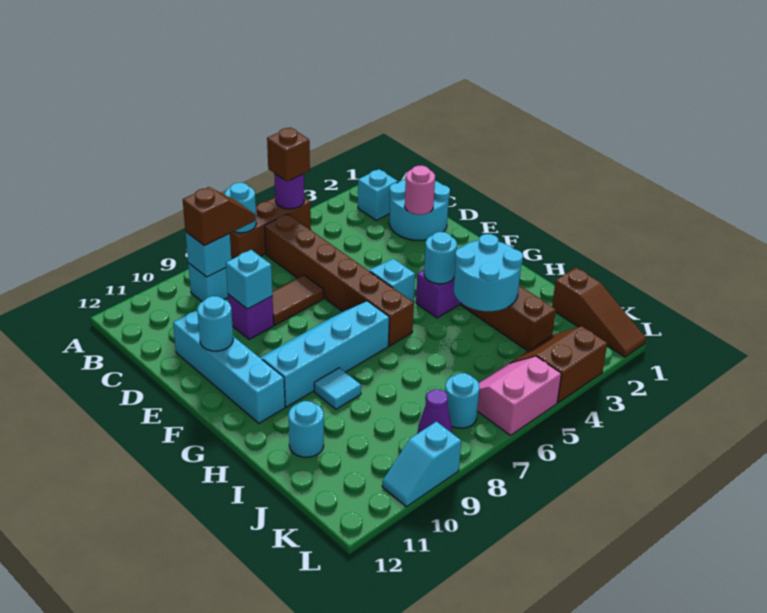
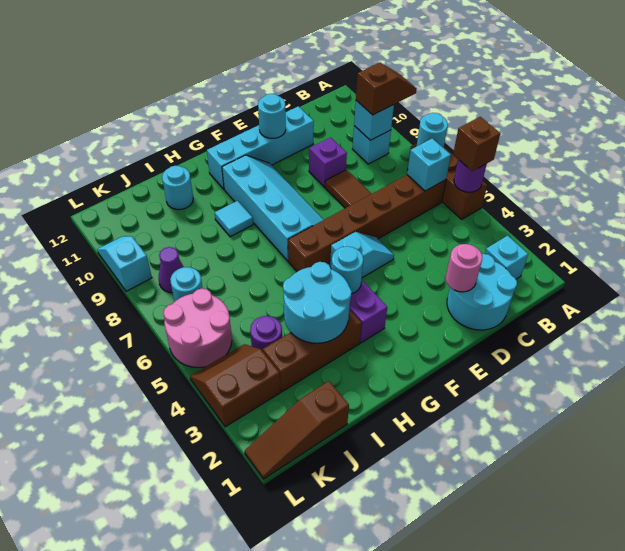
brown 1x2 slope [183,187,256,246] -> brown 1x2 slope turned to [356,63,417,115]
cyan 1x1 brick [226,250,272,309] -> cyan 1x1 brick moved to [407,138,451,191]
none -> purple 1x1 round brick [250,316,282,351]
brown 2x2 slope [510,326,607,403] -> brown 2x2 slope turned to [190,344,280,427]
pink 2x2 slope [477,356,561,435] -> pink 2x2 round brick [163,288,232,368]

